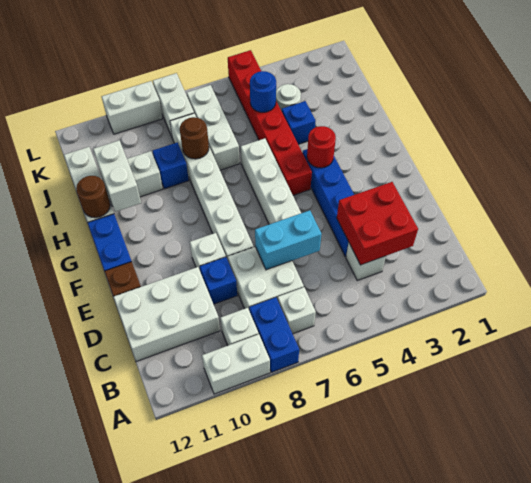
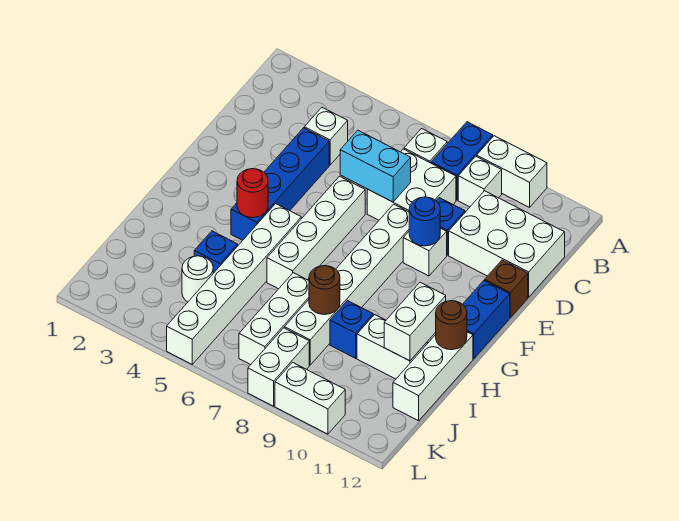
red 2x2 brick [337,182,418,265] -> none
red 1x6 brick [228,50,312,195] -> white 1x6 brick [167,204,301,364]
blue 1x1 round brick [250,71,276,112] -> blue 1x1 round brick moved to [409,197,440,246]

